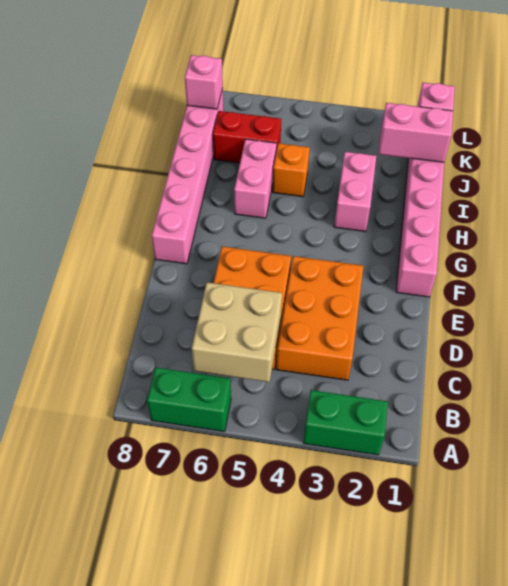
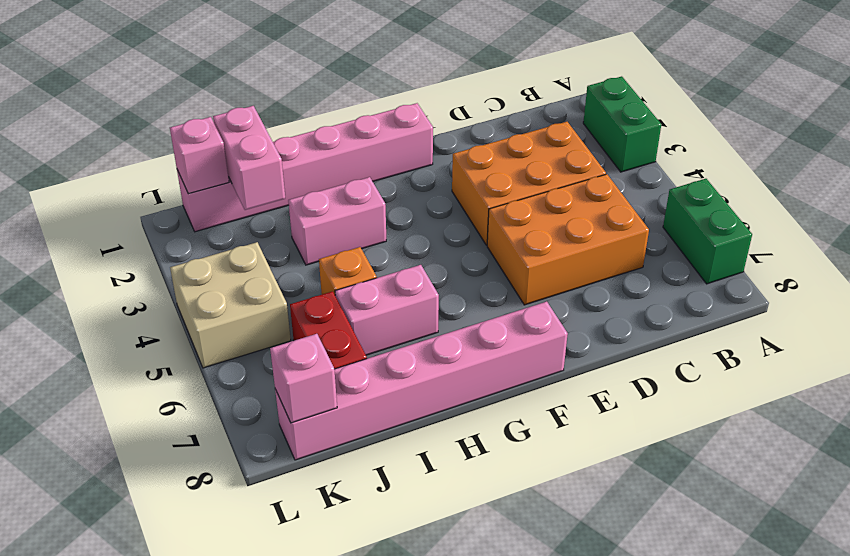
tan 2x2 brick [192,282,282,382] -> tan 2x2 brick moved to [170,242,291,368]

